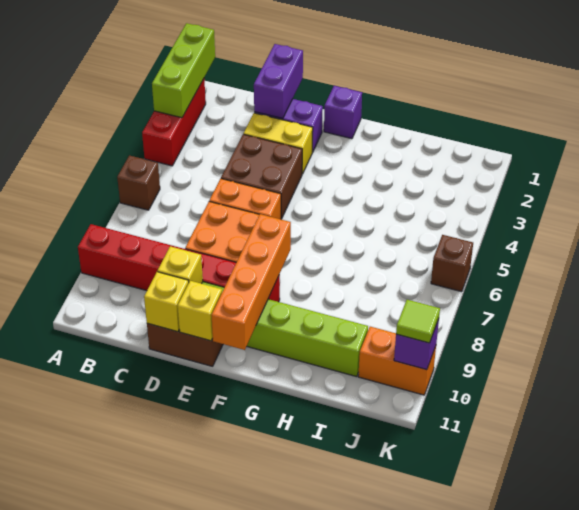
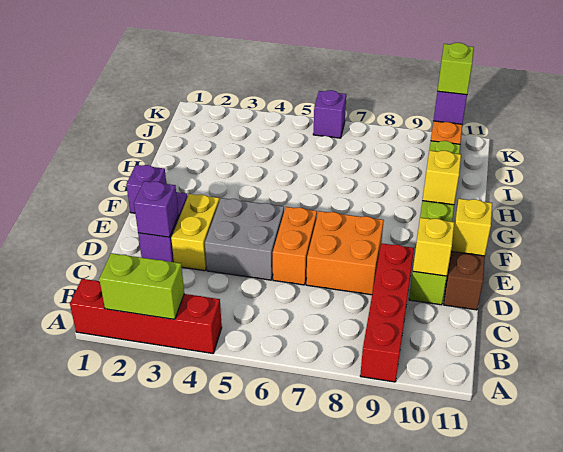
lime 1x3 brick [152,23,215,118] -> lime 1x2 brick [99,253,184,319]
red 1x3 brick [142,79,206,166] -> red 1x4 brick [70,279,222,353]
brown 1x1 brick [117,155,160,210] -> none
red 1x6 brick [78,224,280,302] -> red 1x4 brick [360,243,414,382]
purple 1x2 brick [254,44,303,119] -> purple 1x1 brick [134,181,178,237]
brown 2x2 brick [221,134,302,219] -> grey 2x2 brick [205,198,284,280]
yellow 1x1 brick [144,272,189,332] -> yellow 1x1 brick moved to [423,150,461,205]
orange 1x4 brick [211,214,291,350] -> none
brown 1x1 brick [431,235,473,292] -> purple 1x1 brick [313,90,346,138]
lime 1x1 tile [396,300,440,343] -> lime 1x1 brick [438,43,474,95]

